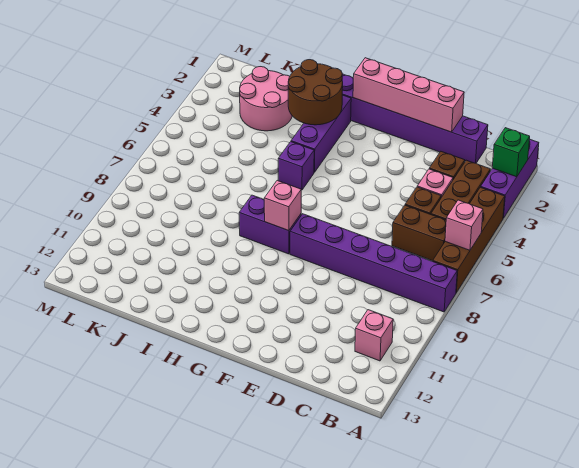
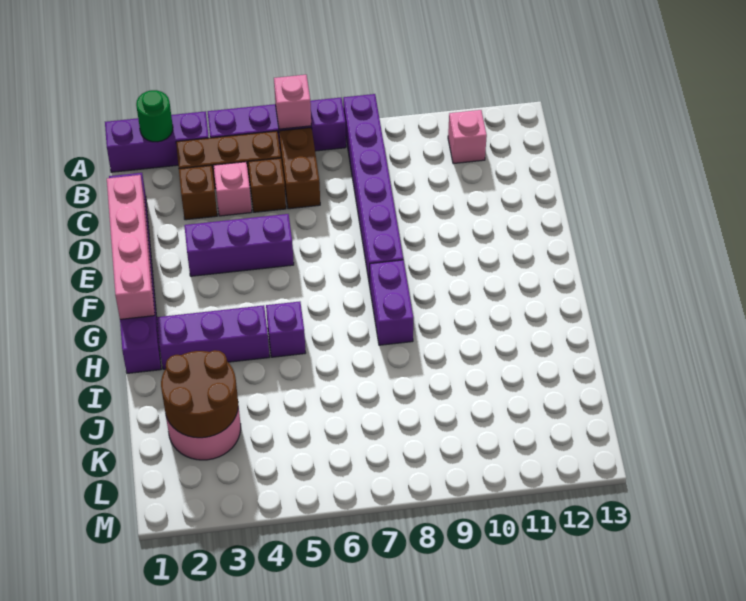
green 1x1 brick [492,128,530,177] -> green 1x1 round brick [136,90,173,142]
brown 1x4 brick [433,187,505,293] -> purple 1x4 brick [208,98,346,151]
none -> purple 1x3 brick [184,214,294,276]
pink 1x1 brick [264,181,301,231] -> none
brown 2x2 round brick [288,60,343,125] -> brown 2x2 round brick moved to [161,350,238,438]

